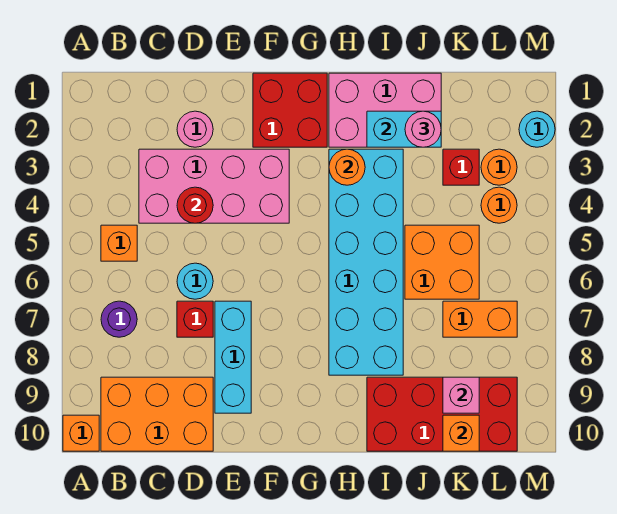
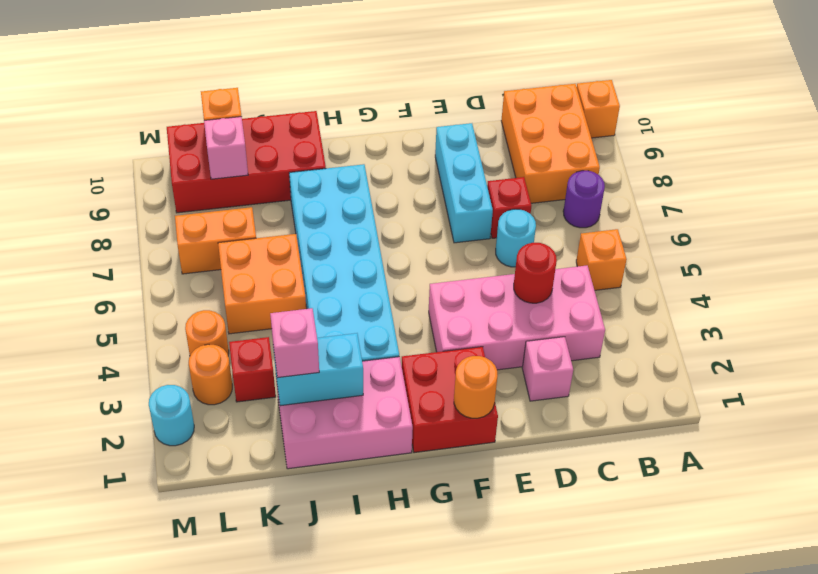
orange 2x3 brick [101,377,213,451] -> orange 2x3 brick turned to [501,84,600,203]
pink 1x1 round brick [177,111,213,147] -> pink 1x1 brick [522,337,573,401]
orange 1x1 round brick [329,149,365,185] -> orange 1x1 round brick moved to [454,356,498,418]
pink 1x1 round brick [405,111,441,147] -> pink 1x1 brick [270,308,319,378]

